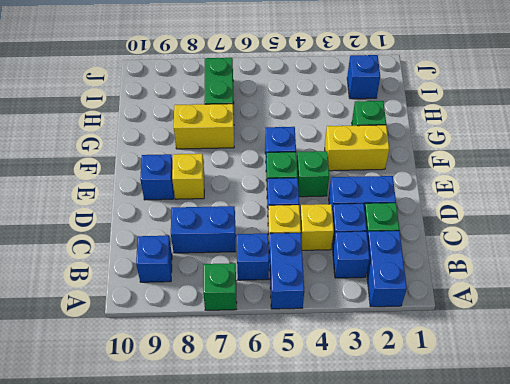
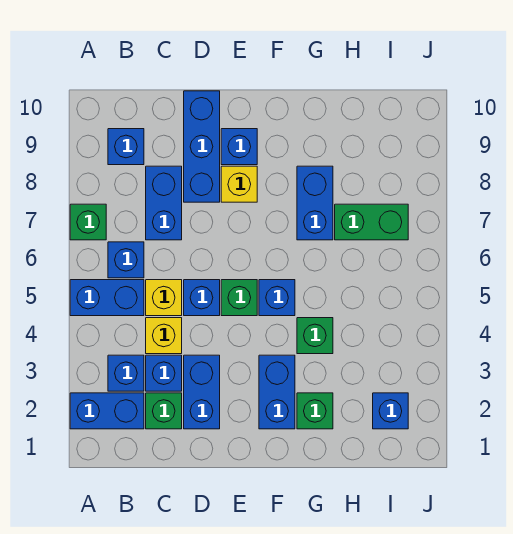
none -> blue 1x3 brick [184,91,220,202]
green 1x1 brick [297,151,329,197] -> green 1x1 brick moved to [297,318,333,354]
yellow 1x2 brick [325,125,389,171] -> blue 1x2 brick [259,355,295,429]
yellow 1x2 brick [174,104,234,149] -> blue 1x2 brick [297,166,333,240]

